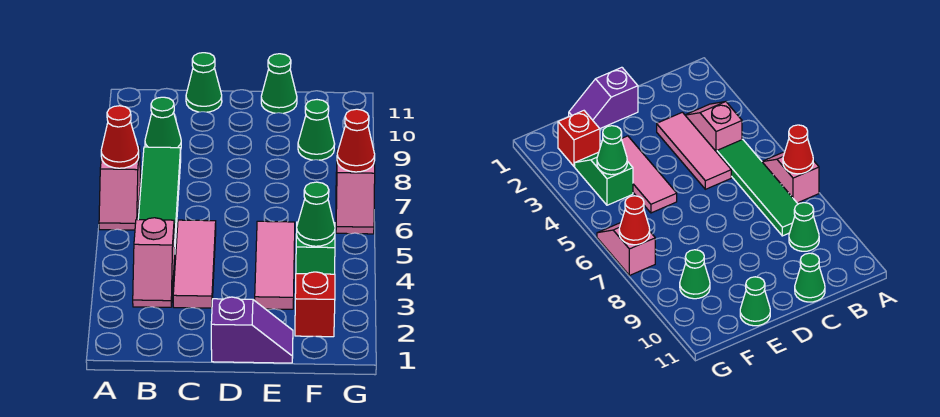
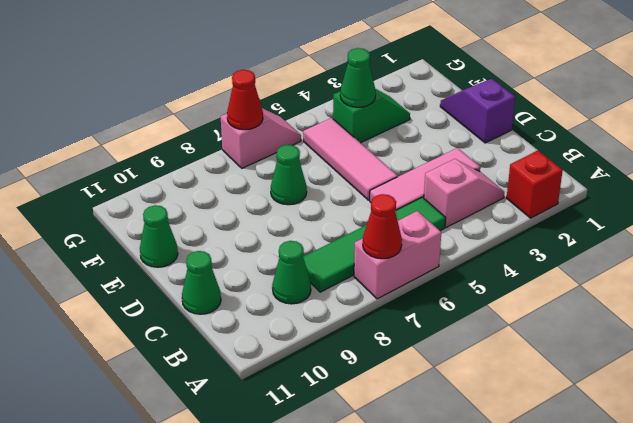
pink 1x2 slope [99,146,141,230] -> pink 1x2 brick [354,211,441,299]
pink 1x3 tile [255,221,295,309] -> pink 1x3 tile turned to [303,118,398,200]
red 1x1 brick [295,272,335,337] -> red 1x1 brick moved to [507,150,563,218]
green 1x1 cone [298,100,335,160] -> green 1x1 cone moved to [271,145,307,205]

